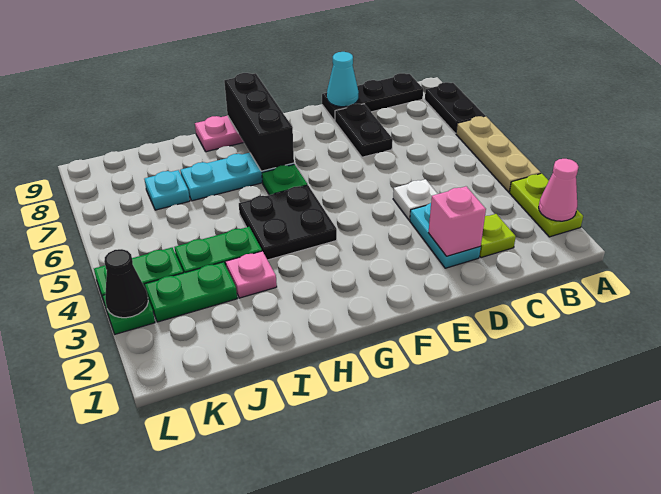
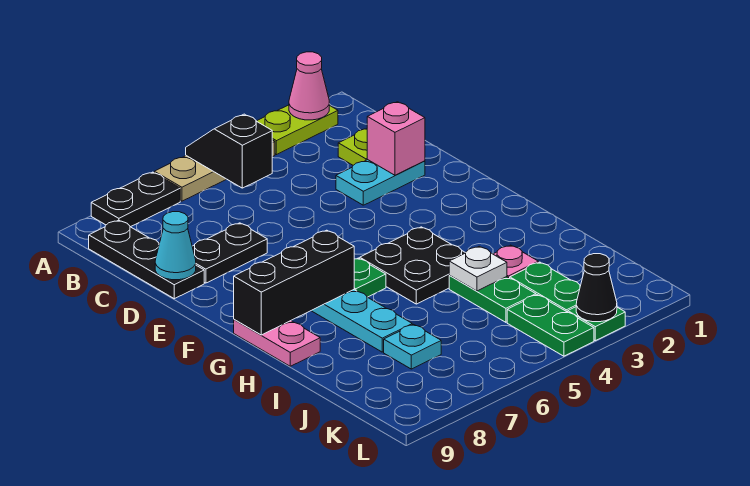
none -> black 1x2 slope [186,114,272,188]
white 1x1 plate [393,179,437,220] -> white 1x1 plate moved to [449,246,507,291]

